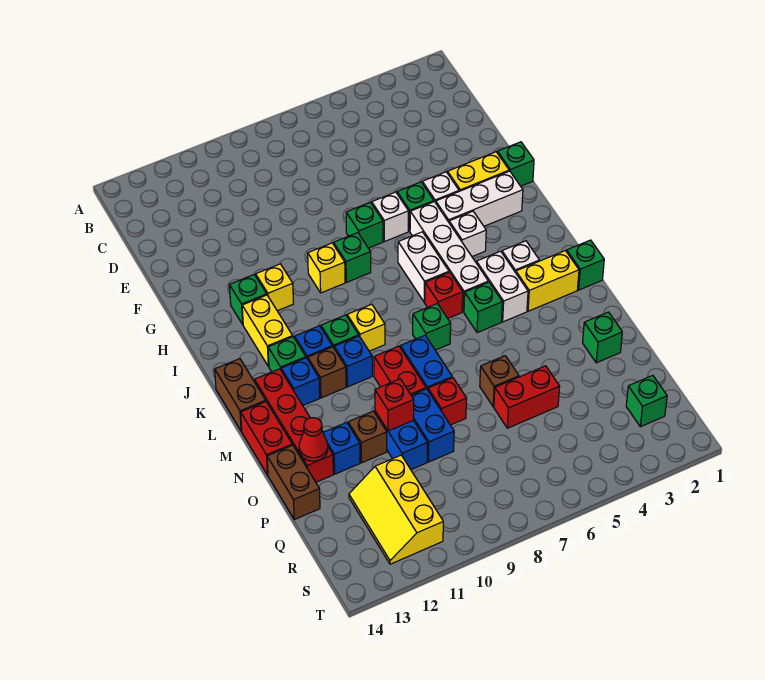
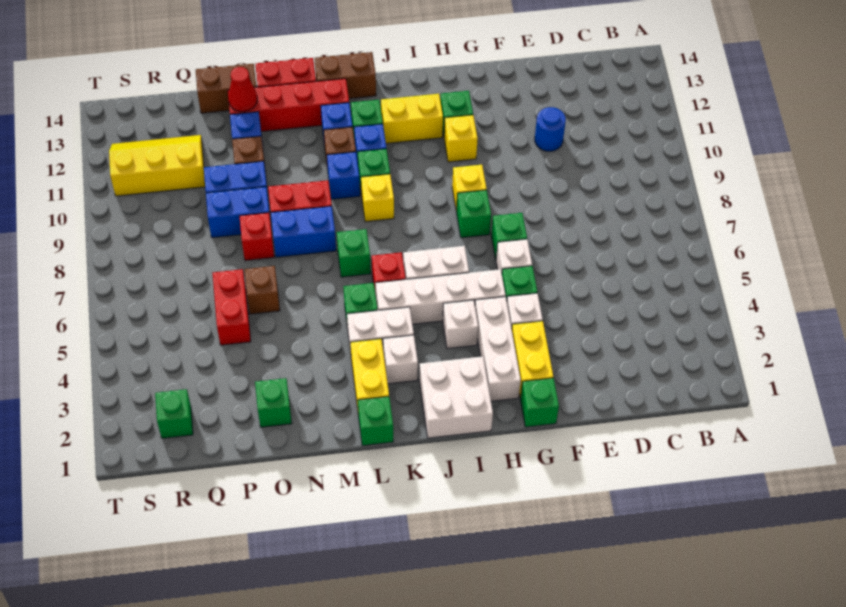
none -> blue 1x1 round brick [535,107,566,151]
none -> white 2x2 brick [419,356,493,438]
red 1x1 brick [375,379,414,431] -> none

